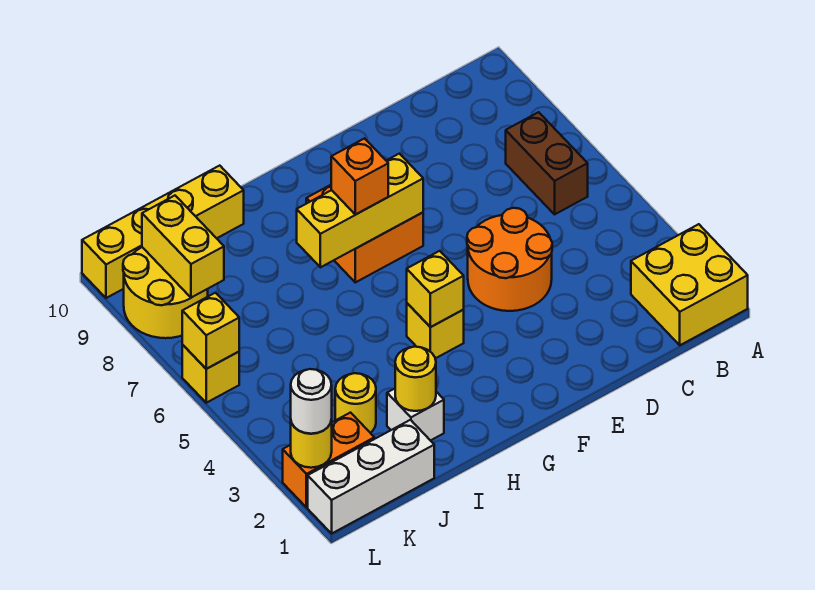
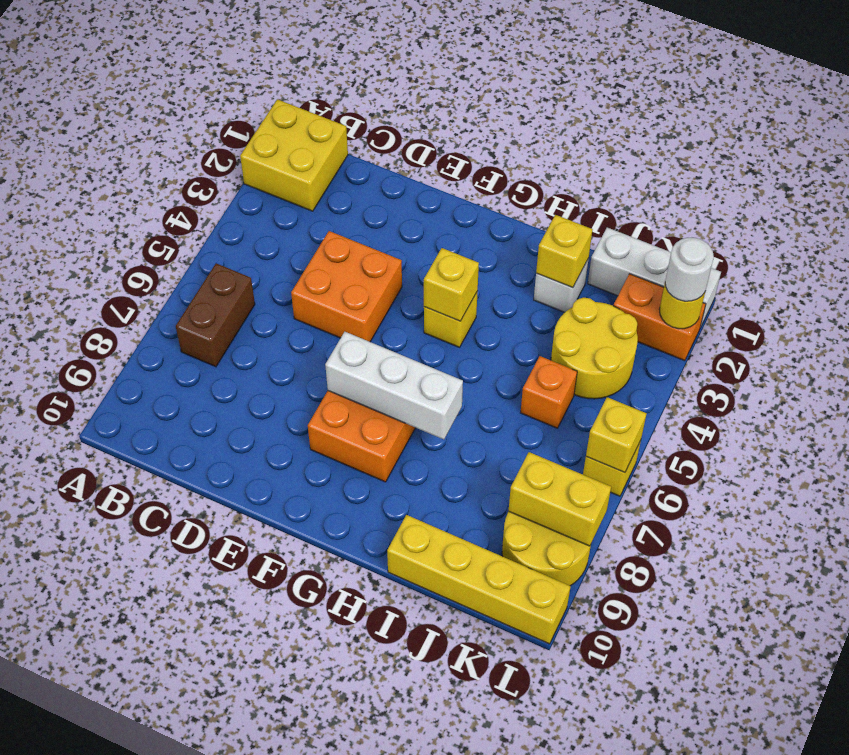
orange 2x2 round brick [467,208,552,311] -> orange 2x2 brick [291,231,402,342]
yellow 1x3 brick [297,154,423,267] -> white 1x3 brick [325,332,463,439]
orange 1x1 brick [331,138,388,215] -> orange 1x1 brick moved to [521,356,577,428]
yellow 1x1 round brick [395,347,436,411] -> yellow 1x1 brick [536,215,593,288]
yellow 1x1 round brick [335,373,376,433] -> yellow 2x2 round brick [551,298,638,399]
yellow 1x2 brick [142,196,224,298] -> yellow 1x2 brick turned to [509,452,611,546]

